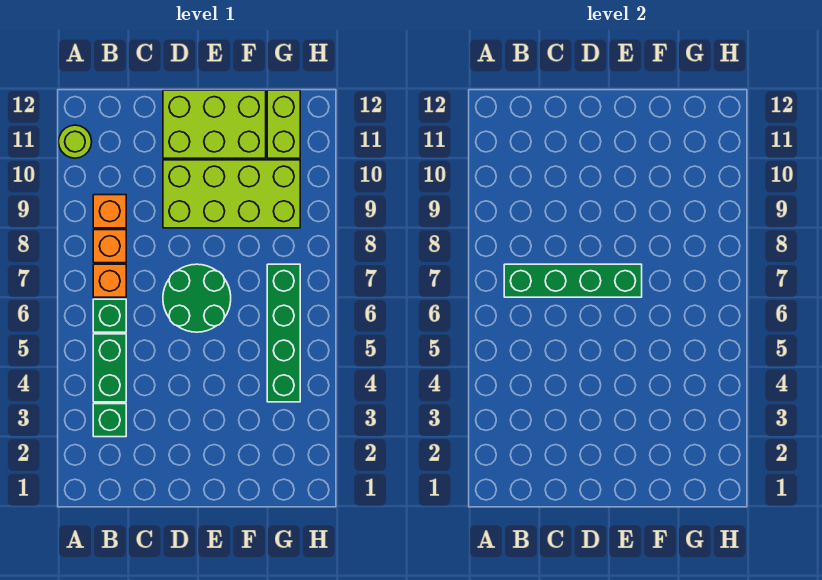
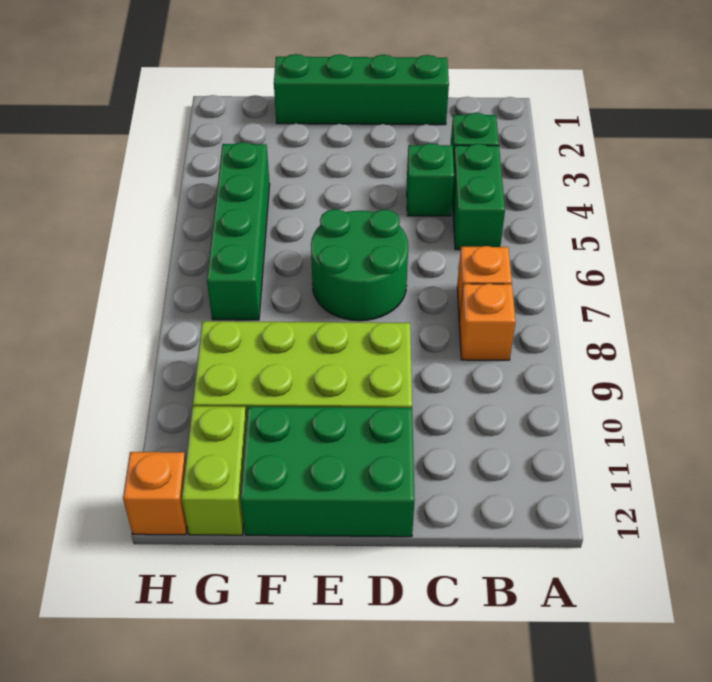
lime 1x1 round brick [59,125,92,158] -> none
green 1x1 brick [93,299,126,332] -> green 1x1 brick moved to [407,143,454,216]
green 1x4 brick [504,264,642,297] -> green 1x4 brick moved to [274,54,449,125]
orange 1x1 brick [93,195,126,228] -> orange 1x1 brick moved to [123,452,187,535]
lime 2x3 brick [163,90,266,158] -> green 2x3 brick [241,407,415,537]

